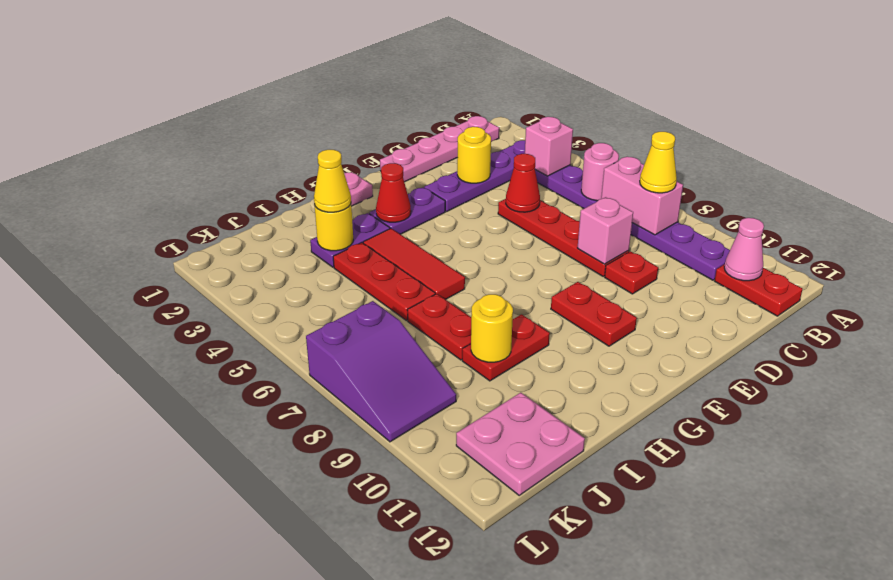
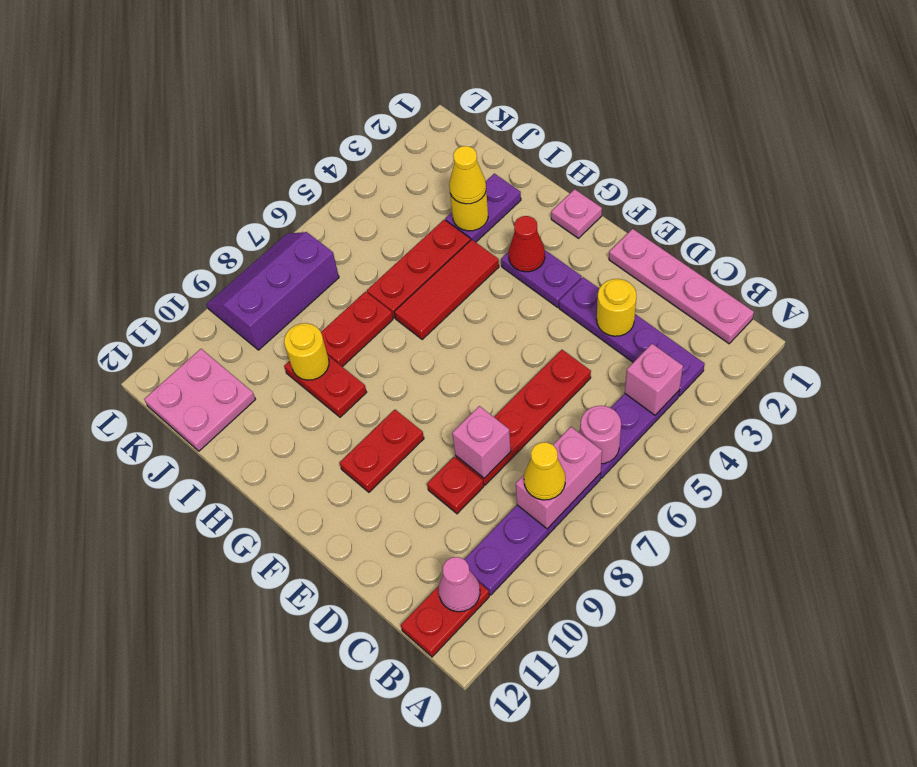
red 1x1 cone [506,154,540,212] -> none
purple 1x2 plate [310,213,390,267] -> purple 1x2 plate turned to [445,174,521,242]
purple 2x3 slope [306,301,456,442] -> purple 2x3 slope turned to [207,232,339,350]

